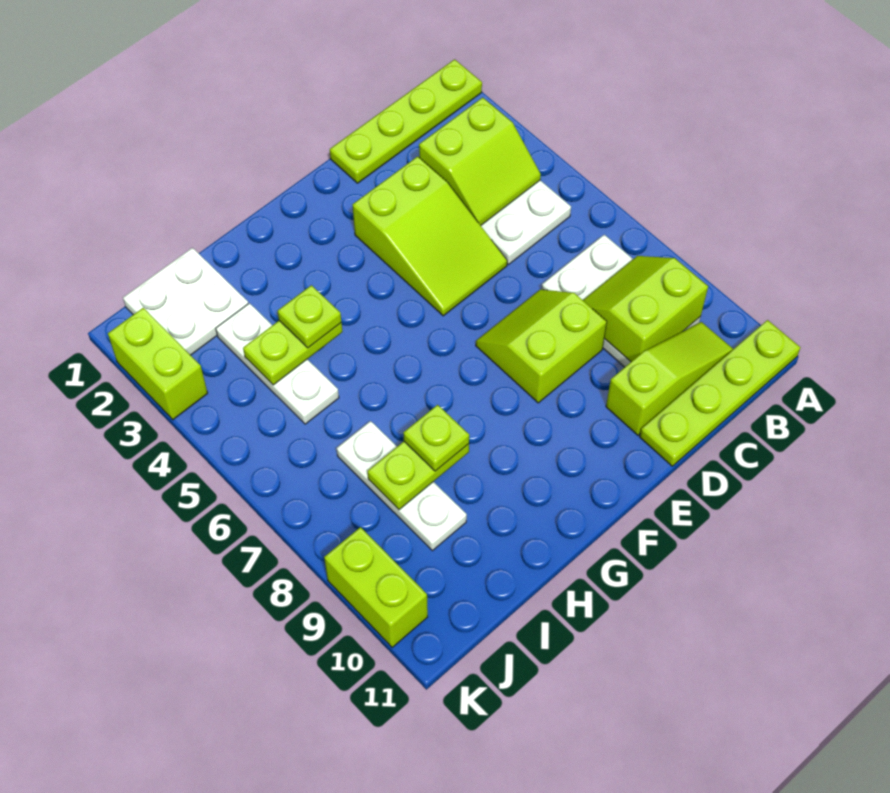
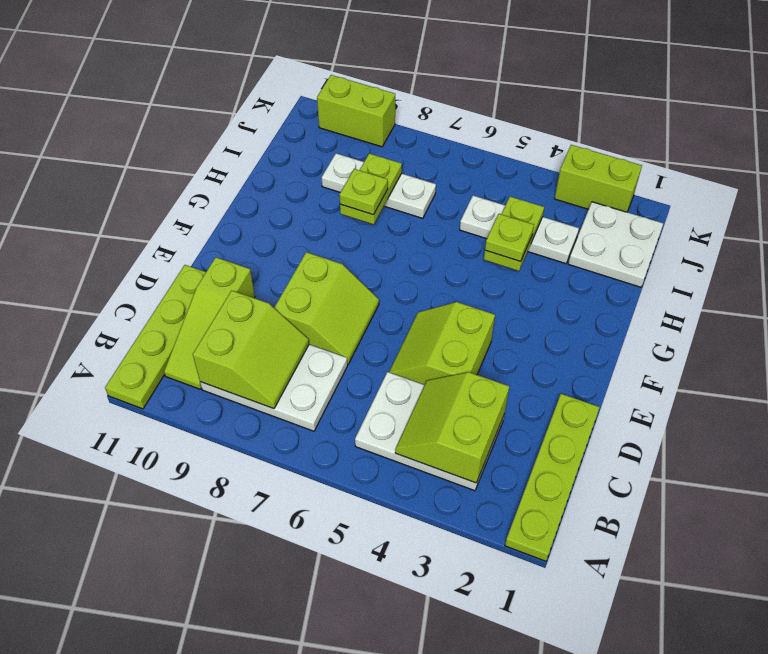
lime 2x3 slope [353,156,507,316] -> lime 2x2 slope [389,302,495,385]

